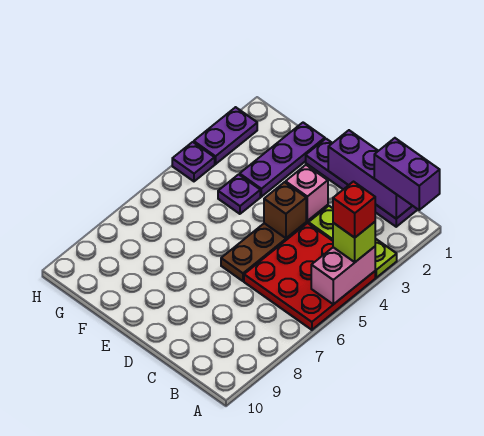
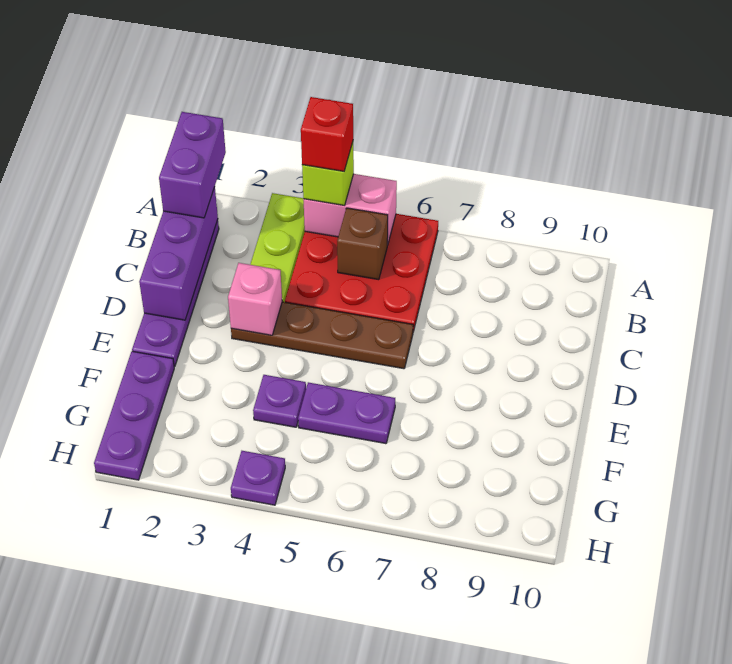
brown 1x1 brick [264,182,306,238] -> brown 1x1 brick moved to [337,208,388,280]
purple 1x3 plate [240,123,325,197] -> purple 1x3 plate turned to [94,351,174,480]
purple 1x2 plate [194,107,257,164] -> purple 1x2 plate moved to [298,382,395,444]

